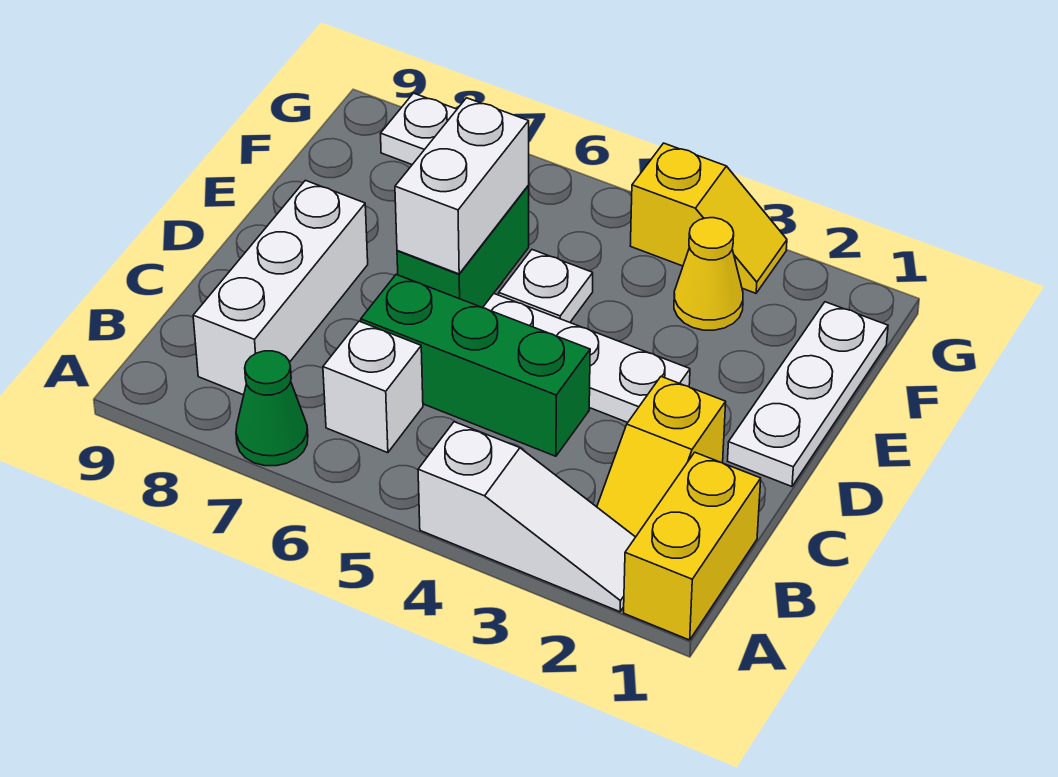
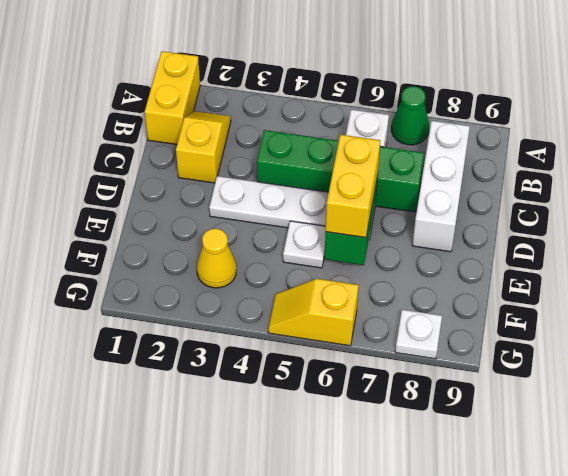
white 1x3 slope [418,422,635,612] -> none
green 1x3 brick [361,275,590,456] -> green 1x4 brick [257,130,424,212]
white 1x3 plate [728,302,888,486] -> none
white 1x2 brick [395,98,529,274] -> yellow 1x2 brick [326,135,381,238]
yellow 1x2 slope [630,143,787,293] -> yellow 1x2 slope moved to [268,279,359,346]

